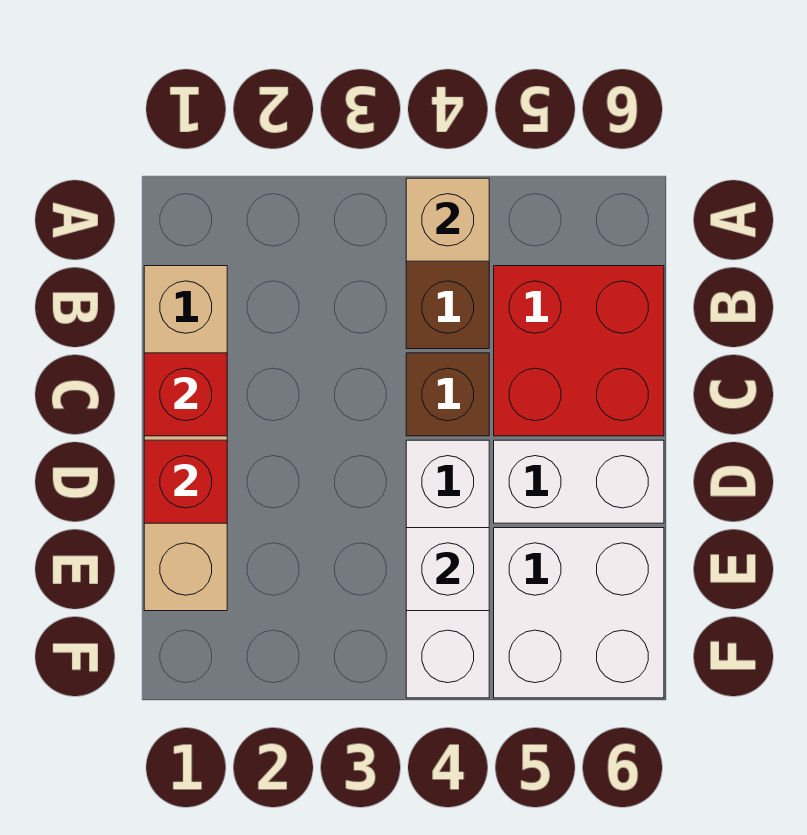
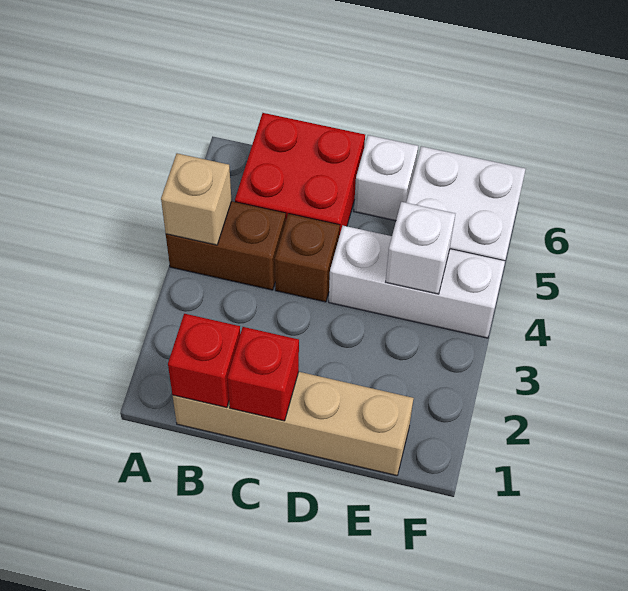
red 1x1 brick [144,440,227,523] -> red 1x1 brick moved to [168,314,240,408]
white 1x2 brick [494,440,664,523] -> white 1x1 brick [354,135,418,221]

